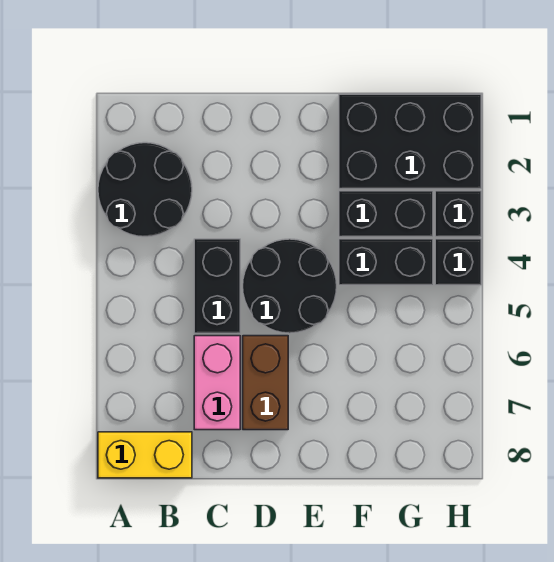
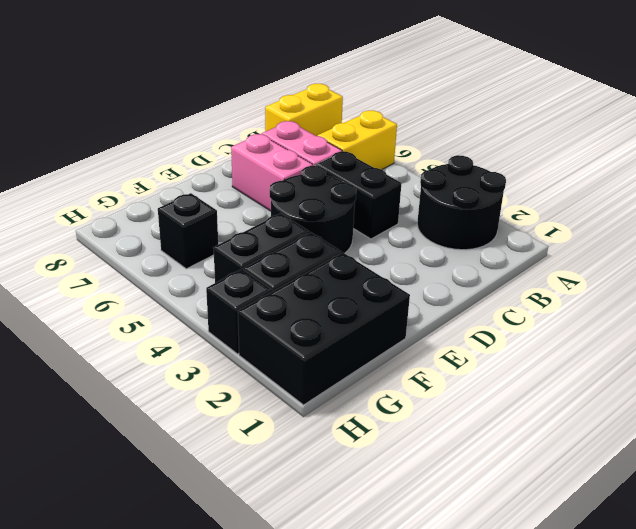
none -> yellow 1x2 brick [317,110,397,170]
brown 1x2 brick [243,336,288,430] -> pink 1x2 brick [231,134,313,211]
black 1x1 brick [435,239,481,285] -> black 1x1 brick moved to [158,193,218,269]

